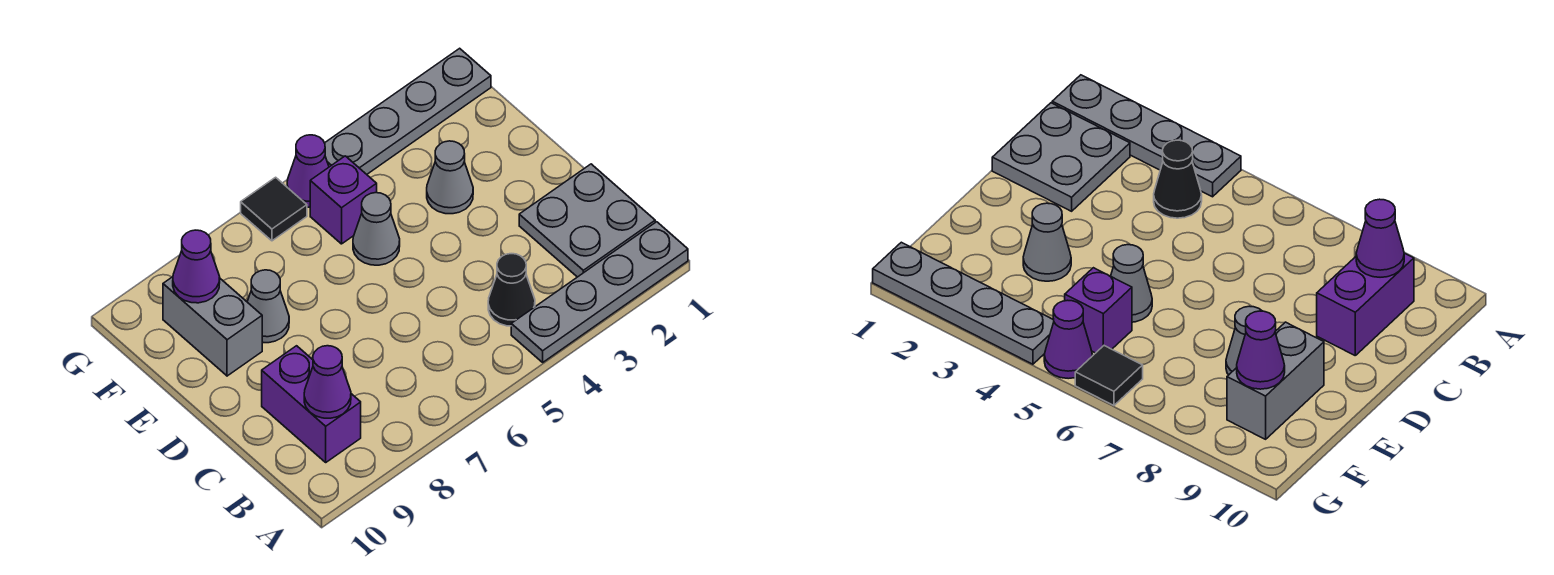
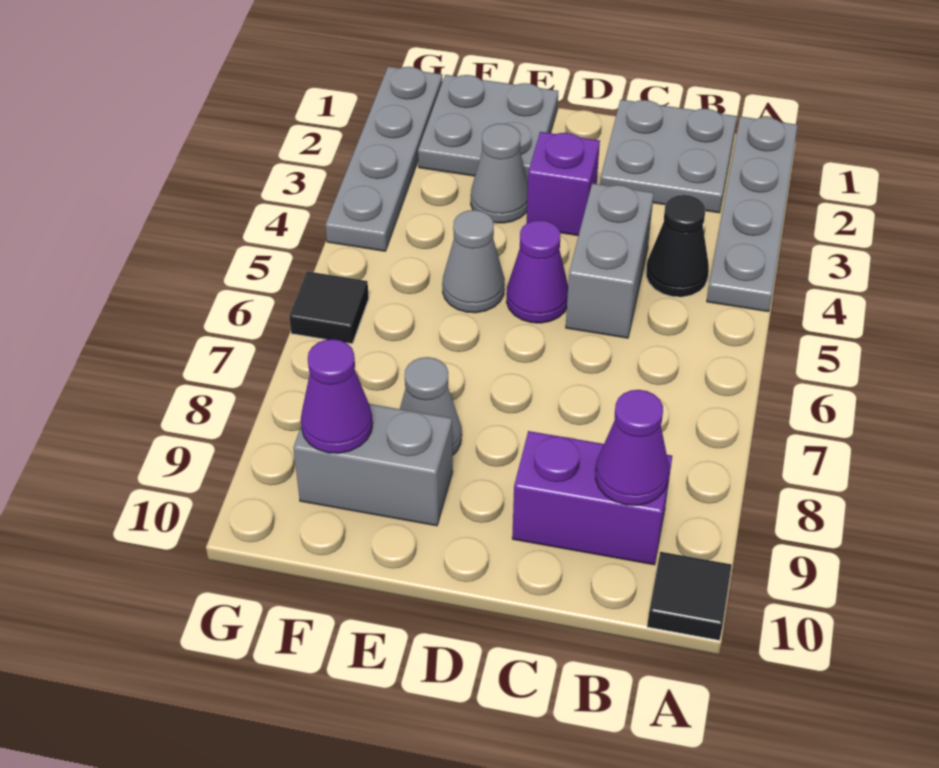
none -> black 1x1 tile [647,552,732,640]
none -> grey 1x2 brick [566,184,654,338]
none -> grey 2x2 plate [418,75,558,182]
purple 1x1 brick [310,156,377,244] -> purple 1x1 brick moved to [527,132,600,236]
purple 1x1 cone [287,135,329,207] -> purple 1x1 cone moved to [506,220,568,323]

